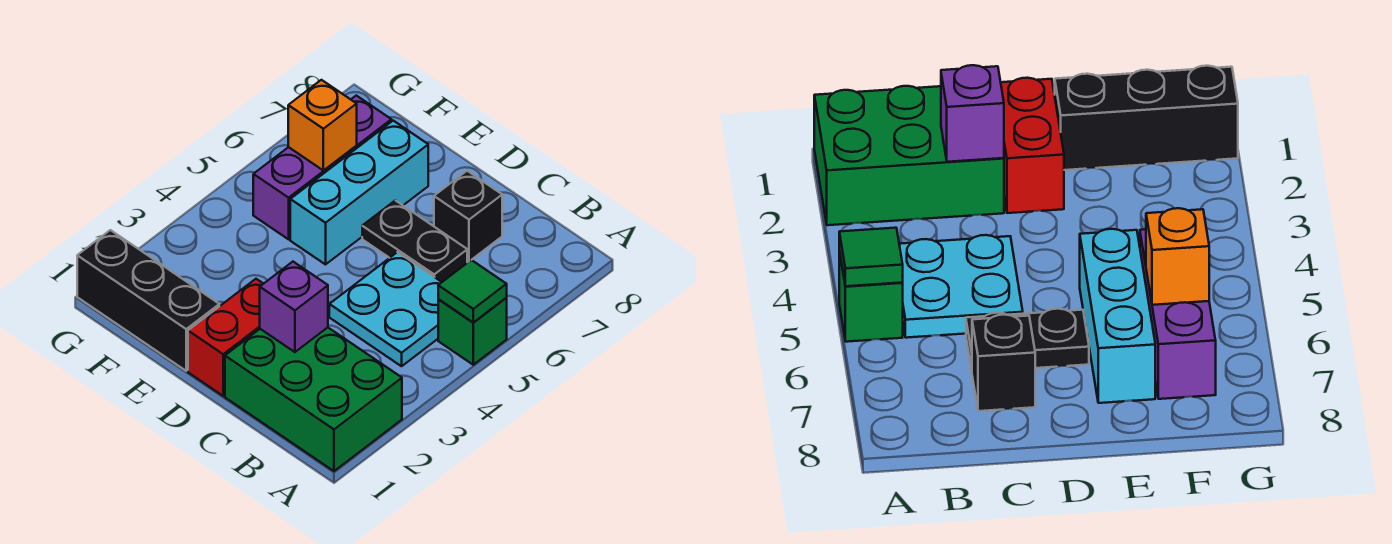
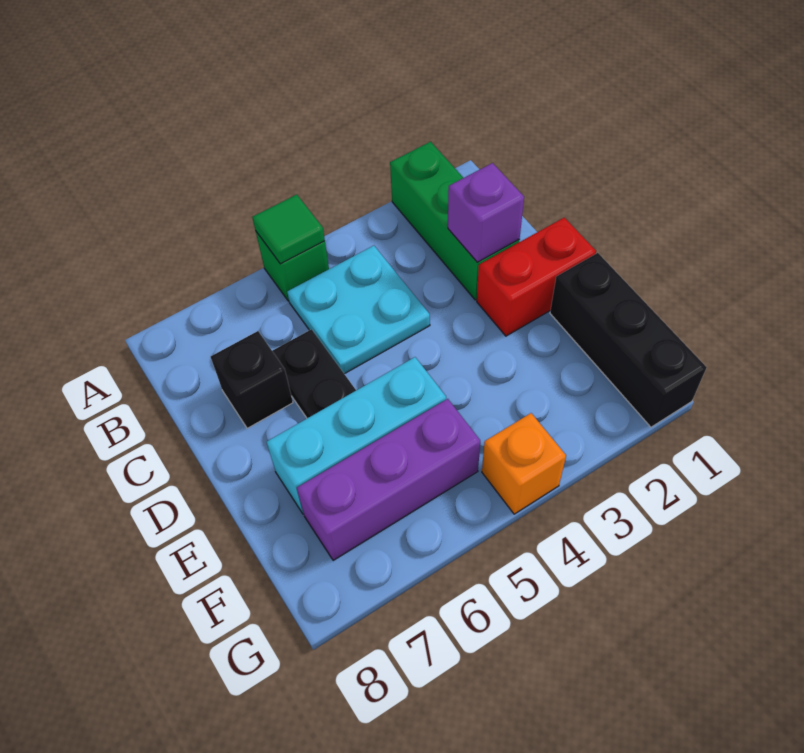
green 2x3 brick [225,328,402,471] -> green 1x3 brick [390,142,519,300]
orange 1x1 brick [288,80,357,170] -> orange 1x1 brick moved to [482,413,566,514]

